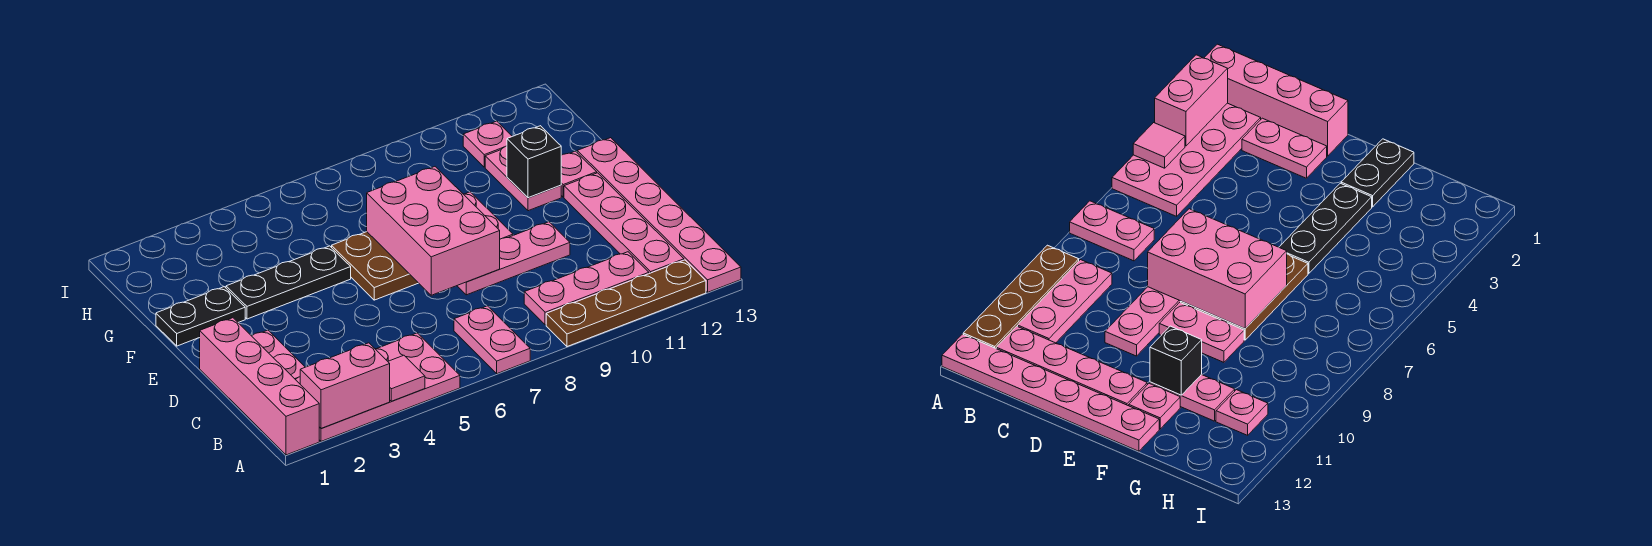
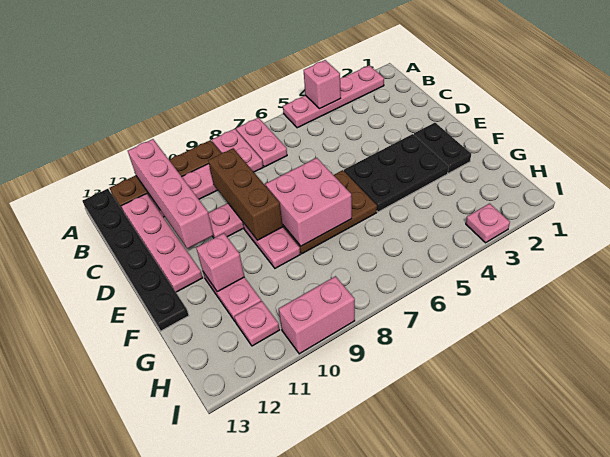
pink 1x4 brick [200,318,319,455] -> pink 1x4 brick moved to [128,139,213,249]
pink 2x4 plate [295,333,460,441] -> pink 1x4 plate [283,65,384,128]
pink 1x2 brick [300,343,390,429] -> pink 1x2 brick moved to [279,276,355,354]
pink 1x1 tile [388,355,425,401] -> pink 1x1 brick [304,60,341,109]
pink 1x6 plate [577,138,741,292] -> black 1x6 plate [83,189,189,331]
pink 1x2 plate [252,330,305,379] -> pink 1x2 plate moved to [212,129,263,172]
none -> brown 1x3 brick [208,148,283,240]
pink 2x3 brick [367,167,500,295] -> pink 2x2 brick [265,158,352,246]
black 1x2 plate [156,287,245,346] -> black 1x2 plate turned to [414,123,471,173]
black 1x3 plate [226,246,351,319] -> black 2x3 plate [344,134,449,212]
black 1x1 brick [507,126,561,198] -> pink 1x1 brick [196,233,244,292]
pink 1x1 plate [561,151,597,197] -> pink 1x1 plate moved to [466,203,510,243]

